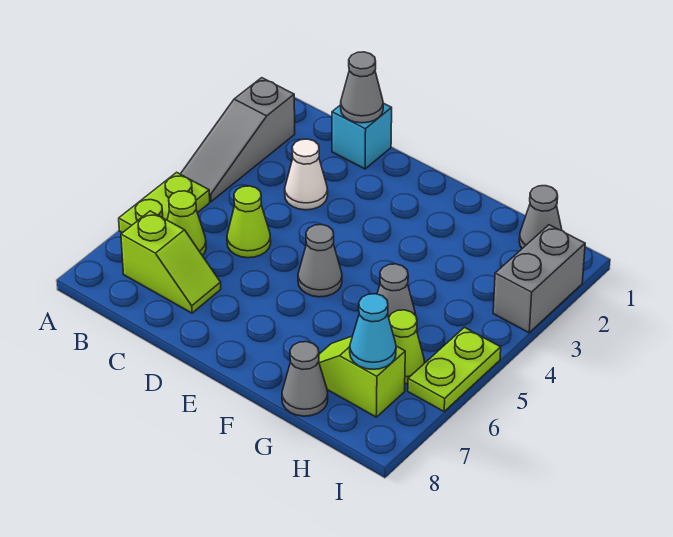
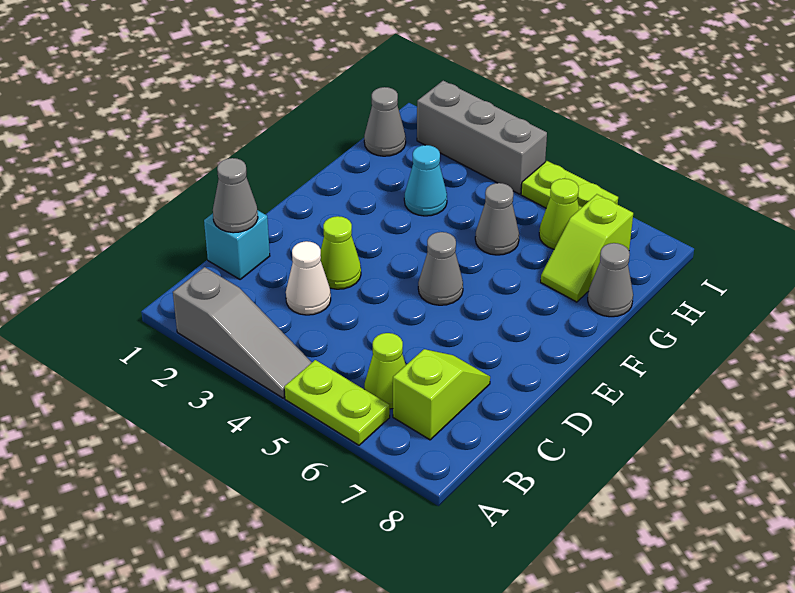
lime 1x1 cone [227,186,271,258] -> lime 1x1 cone moved to [321,216,361,289]
cyan 1x1 cone [350,294,396,369] -> cyan 1x1 cone moved to [404,145,447,216]
grey 1x2 brick [493,225,585,333] -> grey 1x3 brick [417,81,547,194]

